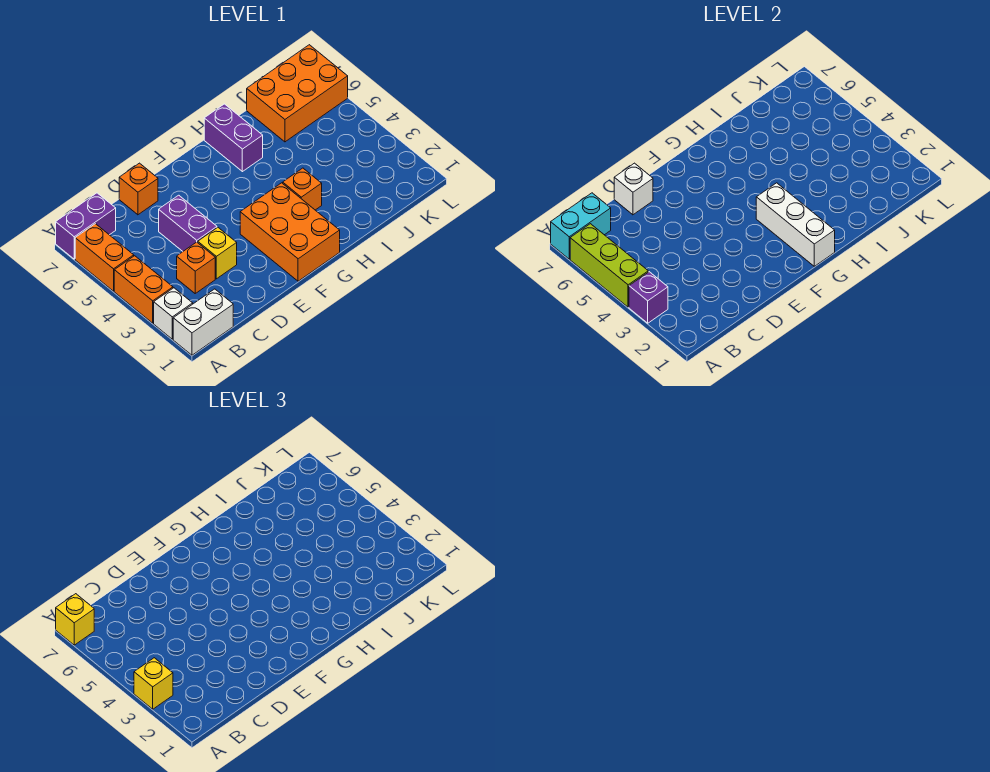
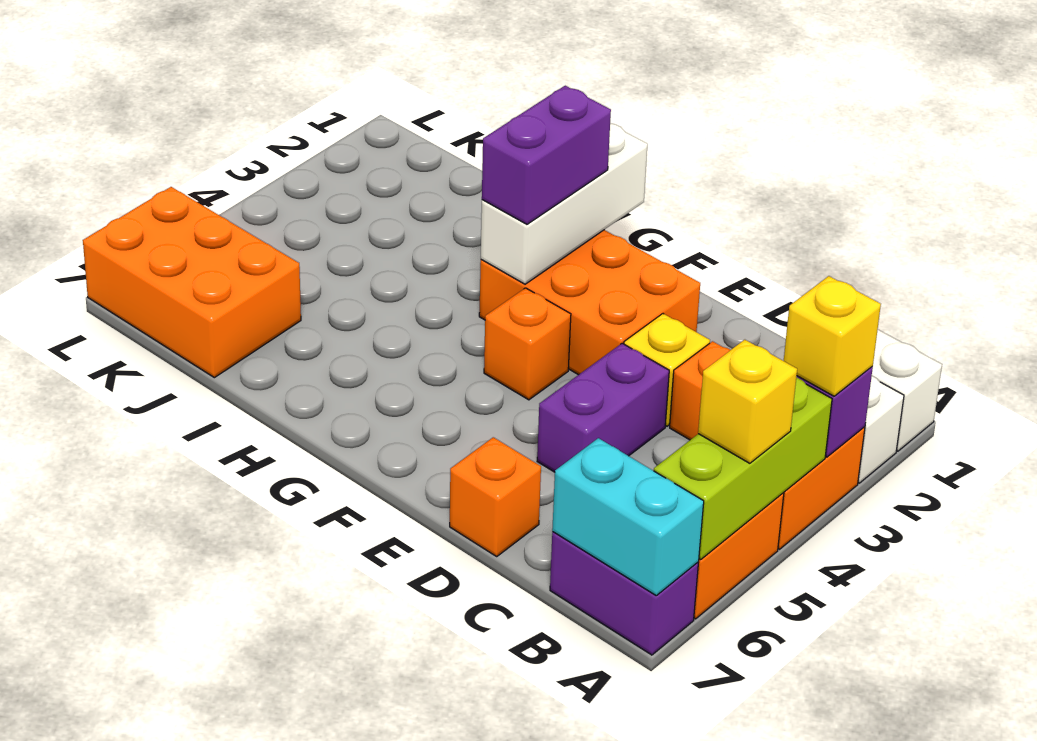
yellow 1x1 brick [56,594,94,645] -> yellow 1x1 brick moved to [698,340,797,463]
white 1x1 brick [614,163,653,215] -> none
orange 2x3 brick [240,183,340,281] -> orange 2x3 brick turned to [479,230,700,375]
orange 1x1 brick [283,168,322,210] -> orange 1x1 brick moved to [484,288,571,400]
purple 1x2 brick [204,104,263,172] -> purple 1x2 brick moved to [482,86,611,224]

